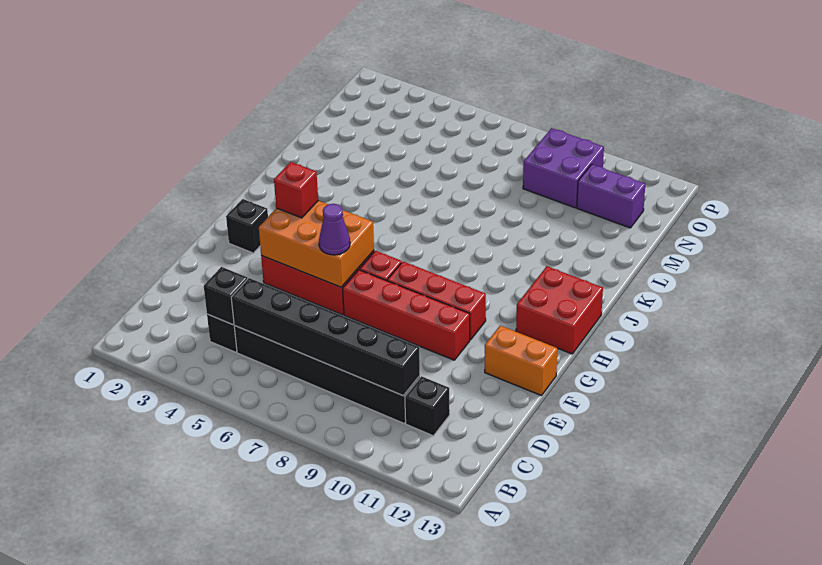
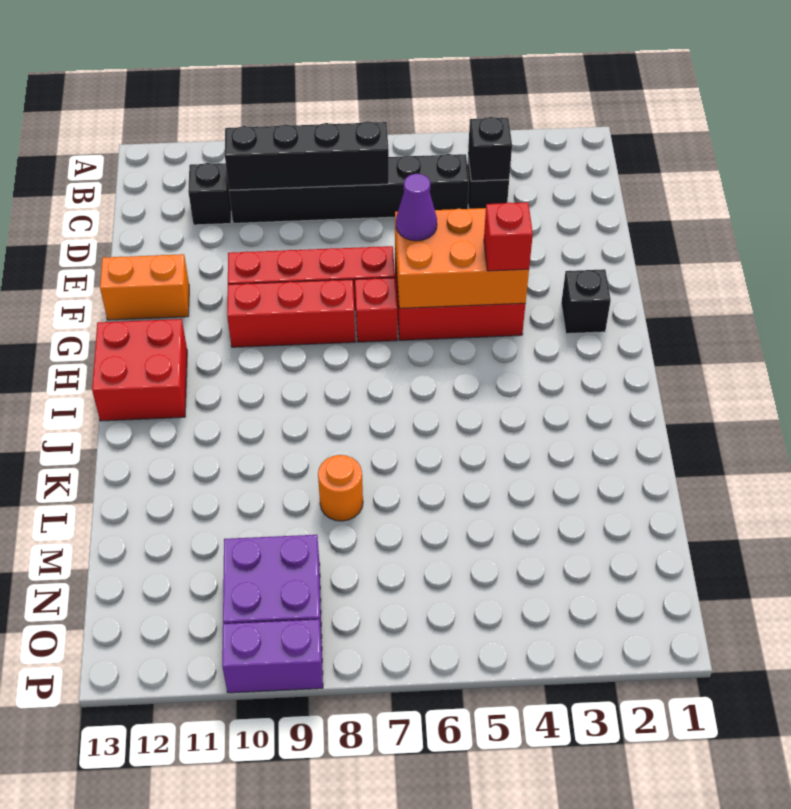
black 1x6 brick [231,278,420,396] -> black 1x4 brick [225,121,389,190]
none -> orange 1x1 round brick [318,455,363,521]
purple 1x2 brick [577,164,645,228] -> purple 1x2 brick moved to [222,619,323,693]

